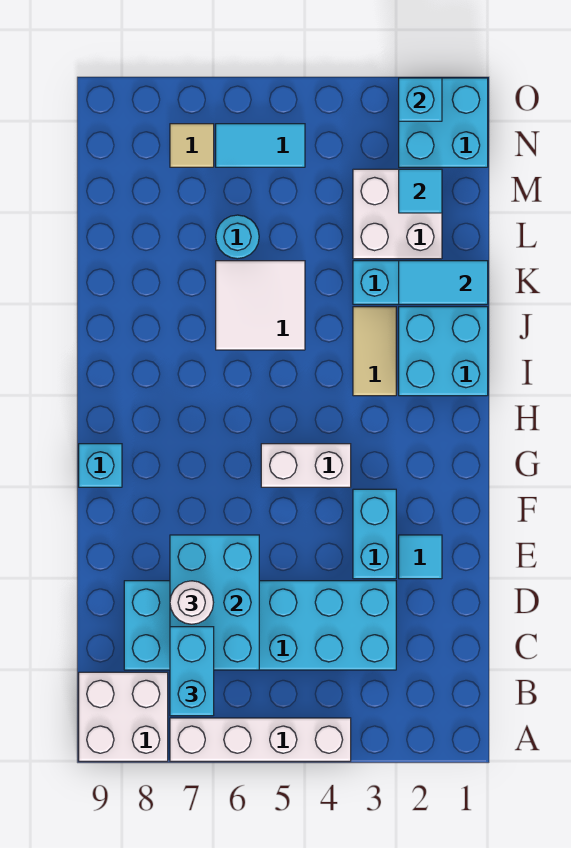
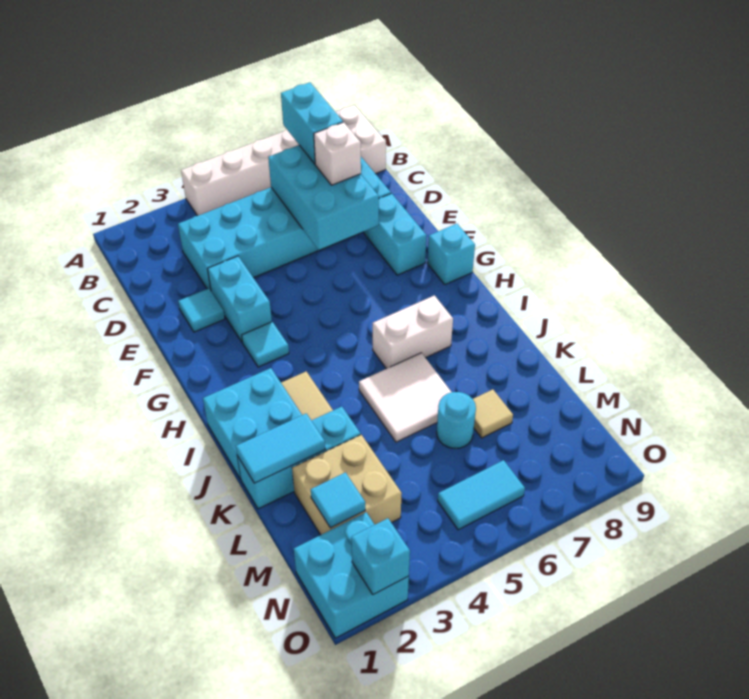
white 1x1 round brick [170,581,213,624] -> white 1x1 brick [314,122,361,185]
none -> cyan 1x2 brick [364,193,427,275]
none -> cyan 1x1 tile [242,322,289,367]
white 1x2 brick [261,444,351,487] -> white 1x2 brick moved to [373,295,453,369]
white 2x2 brick [353,169,442,259] -> tan 2x2 brick [292,435,402,535]
tan 1x1 tile [170,124,214,167] -> tan 1x1 tile moved to [473,389,513,438]

